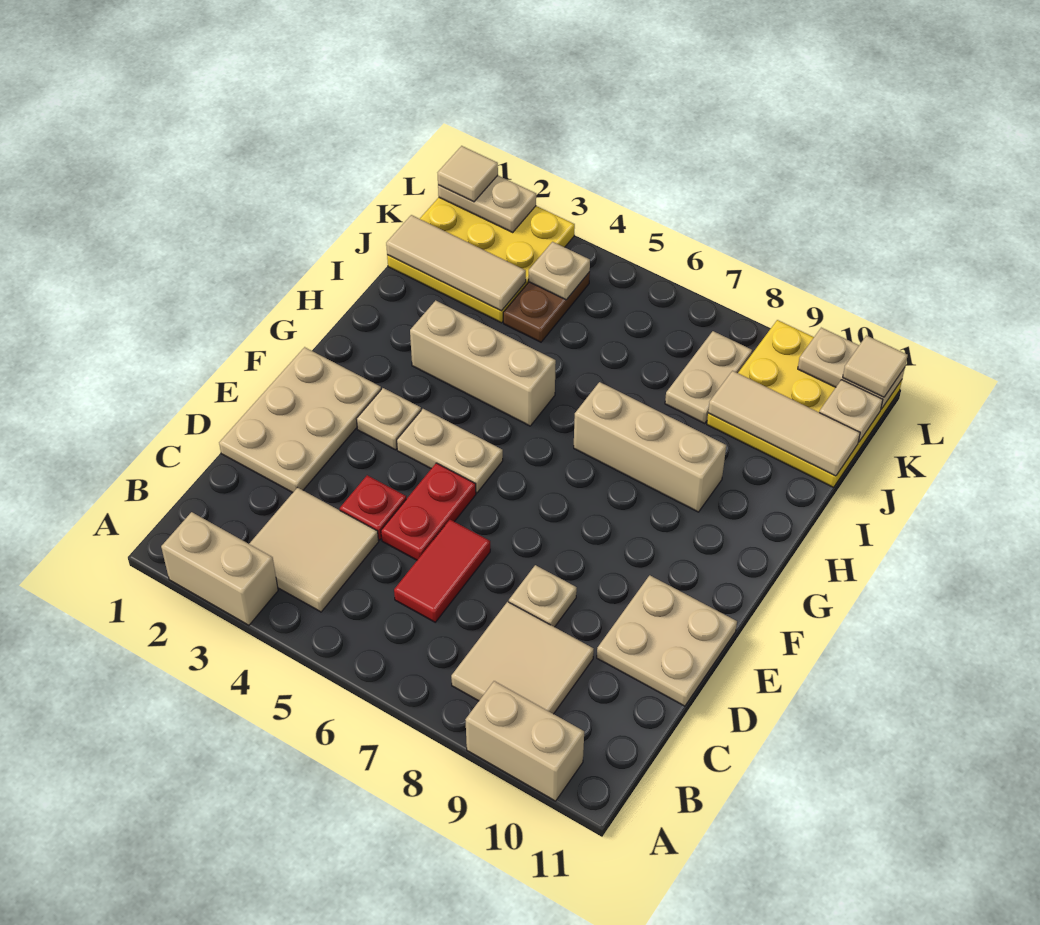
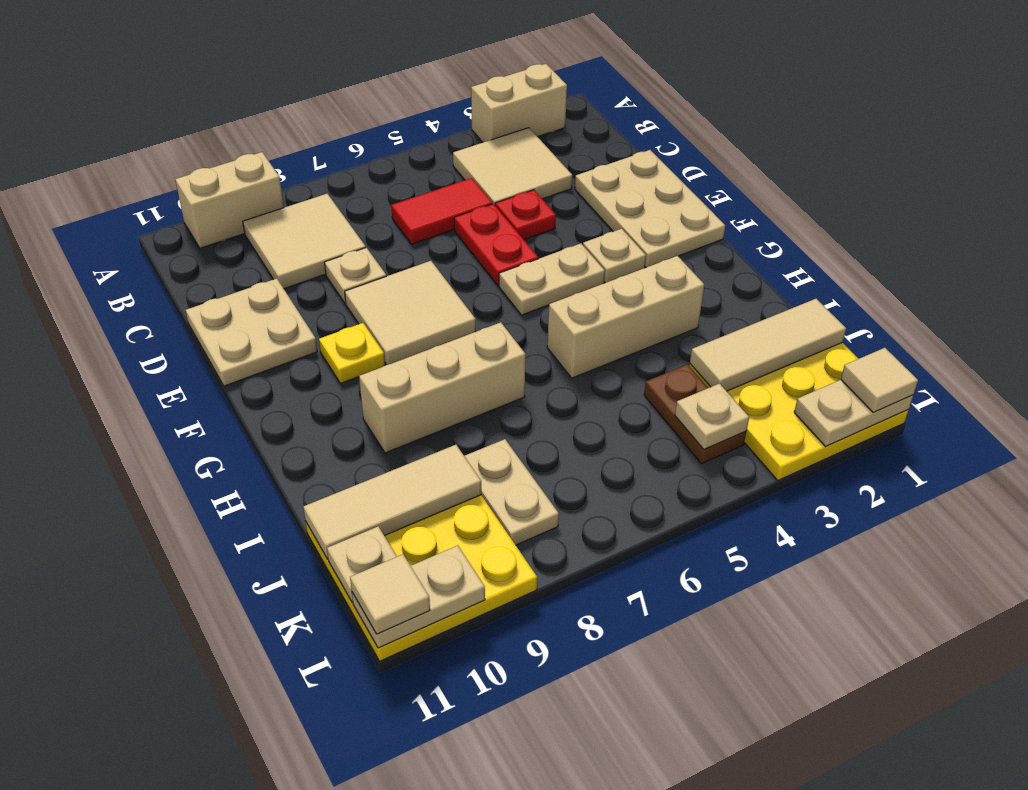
red 1x2 tile [394,520,490,622] -> red 1x2 tile turned to [391,178,492,244]
none -> tan 2x2 tile [345,261,476,365]
none -> yellow 1x1 plate [319,323,385,384]

